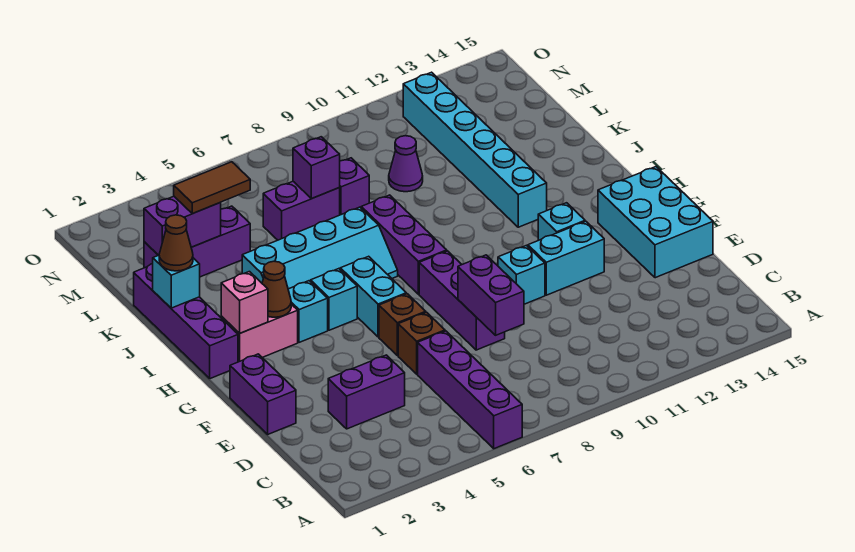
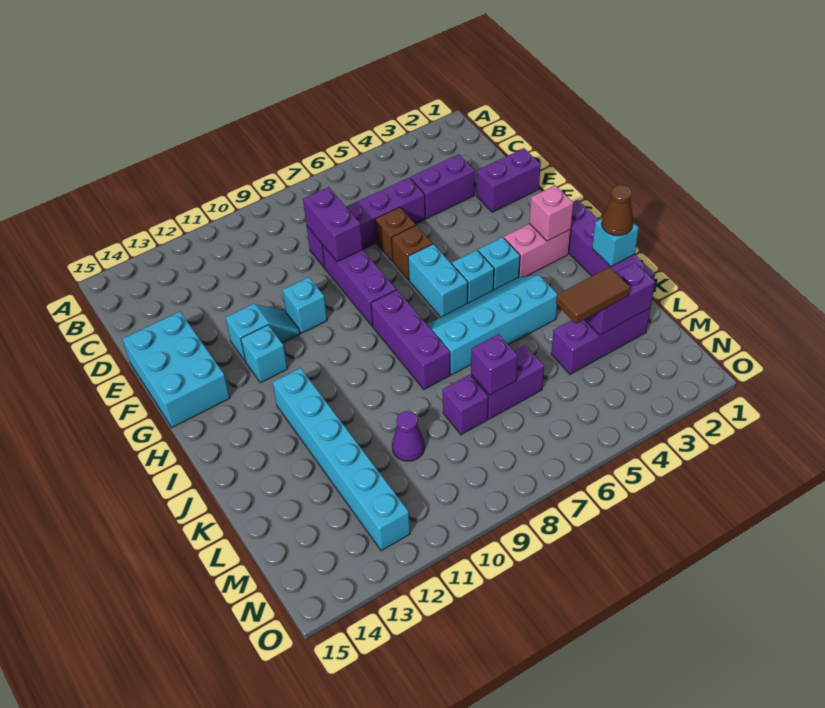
purple 1x4 brick [418,331,522,449] -> purple 1x4 brick turned to [307,178,425,268]
purple 1x2 brick [230,354,296,434] -> purple 1x2 brick turned to [476,148,541,212]
cyan 1x2 brick [528,221,604,295] -> cyan 1x2 slope [226,304,300,361]
brown 1x1 cone [262,261,291,317] -> none

